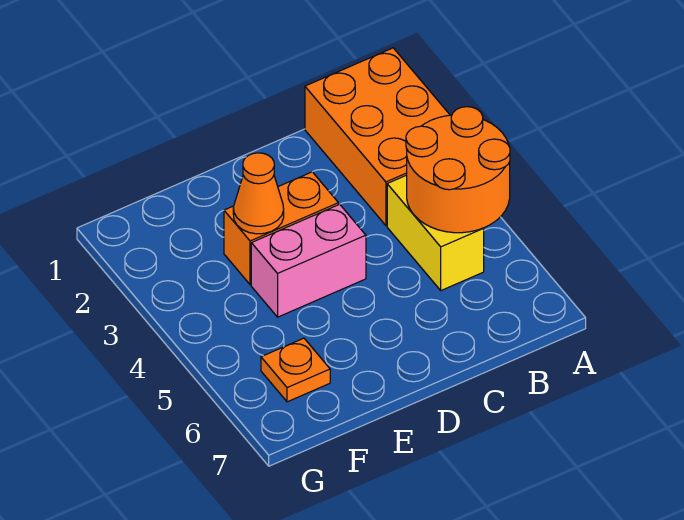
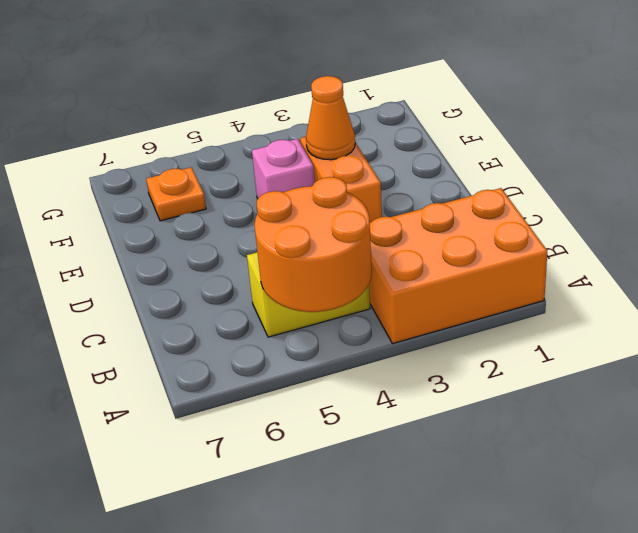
pink 1x2 brick [251,204,366,317] -> pink 1x1 brick [252,139,315,199]

